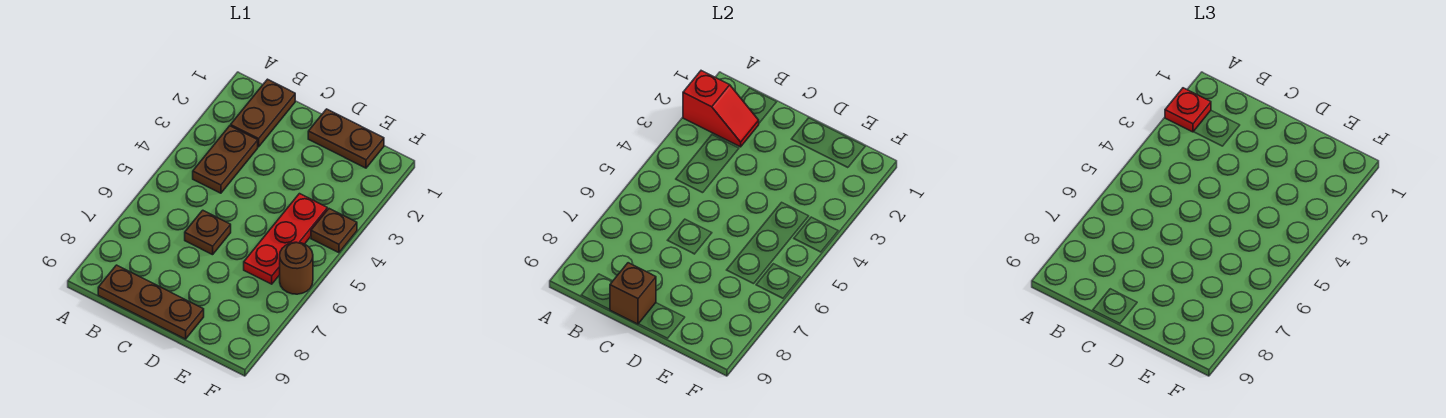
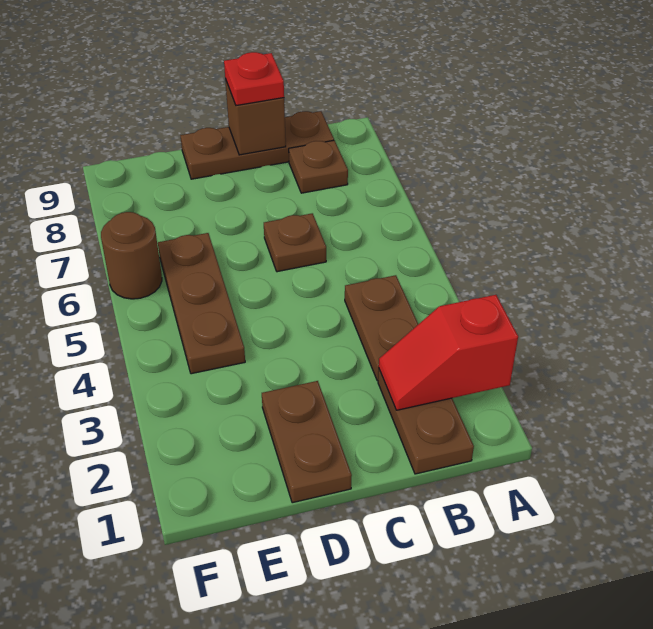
red 1x1 plate [1165,88,1211,132] -> red 1x1 plate moved to [224,52,284,106]
brown 1x2 plate [308,109,384,168] -> brown 1x2 plate turned to [262,381,352,503]
red 1x3 plate [244,194,327,284] -> brown 1x3 plate [158,233,245,374]
brown 1x1 plate [311,209,357,253] -> brown 1x1 plate moved to [289,140,348,193]

